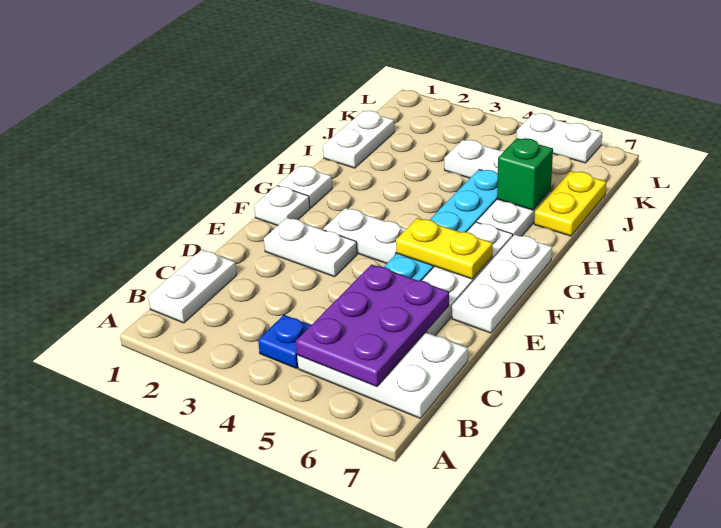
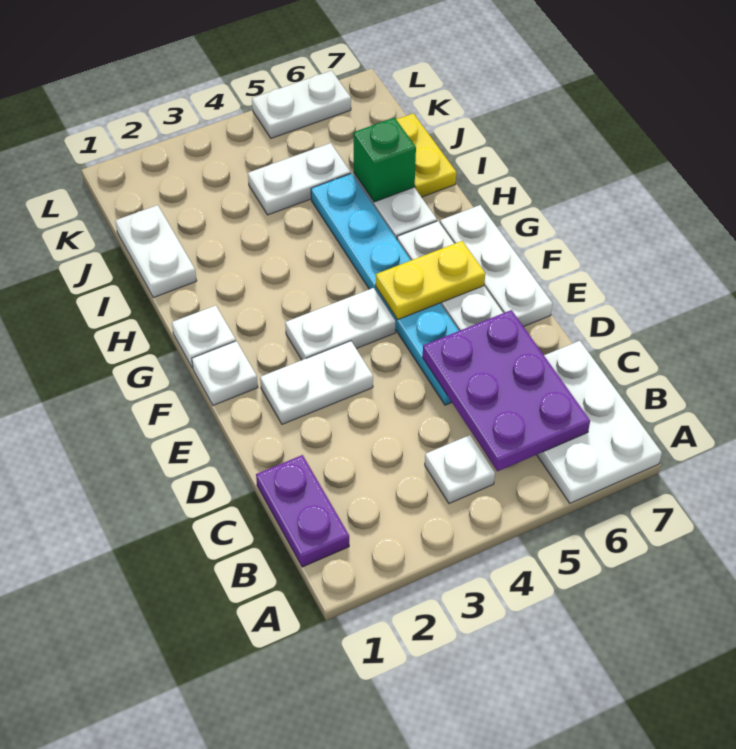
white 1x2 plate [148,250,237,323] -> purple 1x2 plate [256,455,349,567]
blue 1x1 plate [258,315,311,368] -> white 1x1 plate [425,435,495,503]
white 2x3 plate [297,332,468,418] -> white 2x3 plate turned to [537,341,662,503]

